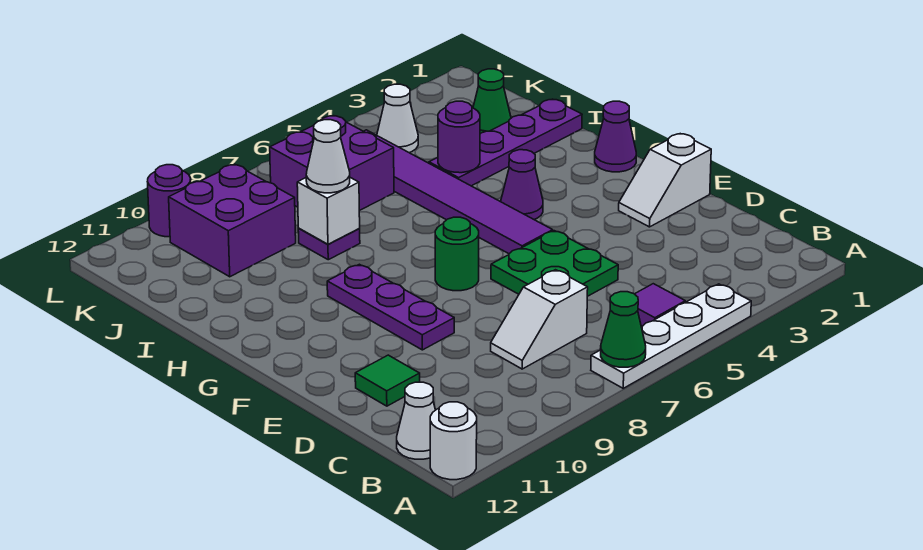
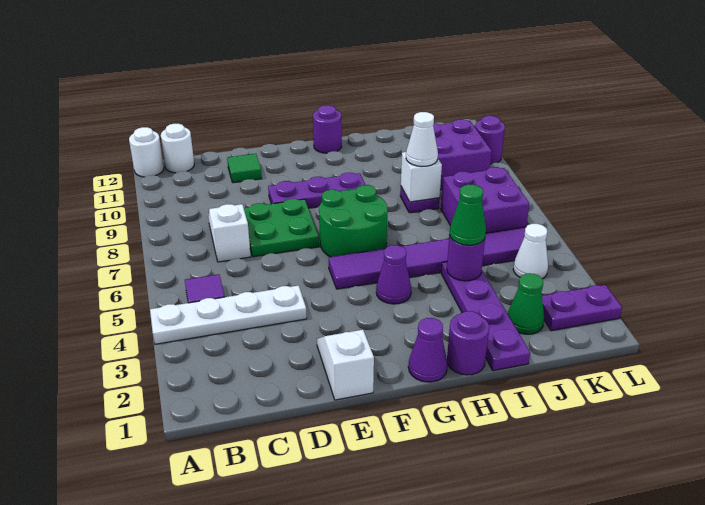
white 1x4 plate [591,284,751,388] -> white 1x4 plate turned to [150,285,307,344]
green 1x1 cone [601,292,646,367] -> green 1x1 cone moved to [450,185,486,245]
white 1x1 cone [397,382,435,459] -> white 1x1 round brick [161,124,194,173]
green 2x2 plate [491,231,618,296] -> green 2x2 plate moved to [244,199,319,257]
green 1x1 round brick [435,217,479,291] -> green 2x2 round brick [319,185,388,257]
none -> purple 1x1 round brick [313,105,342,153]
none -> purple 1x1 round brick [447,311,489,375]
none -> purple 1x2 plate [542,285,622,331]

